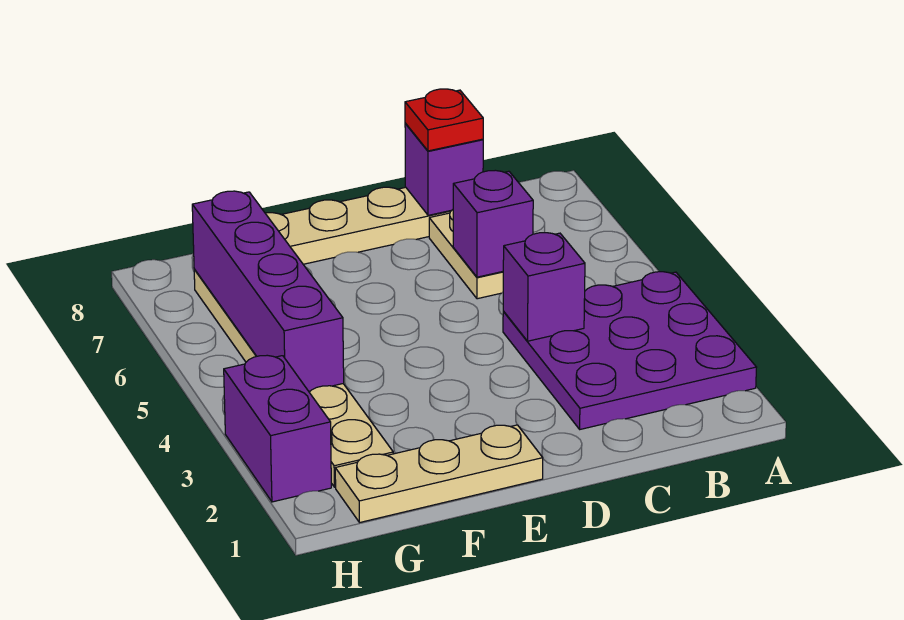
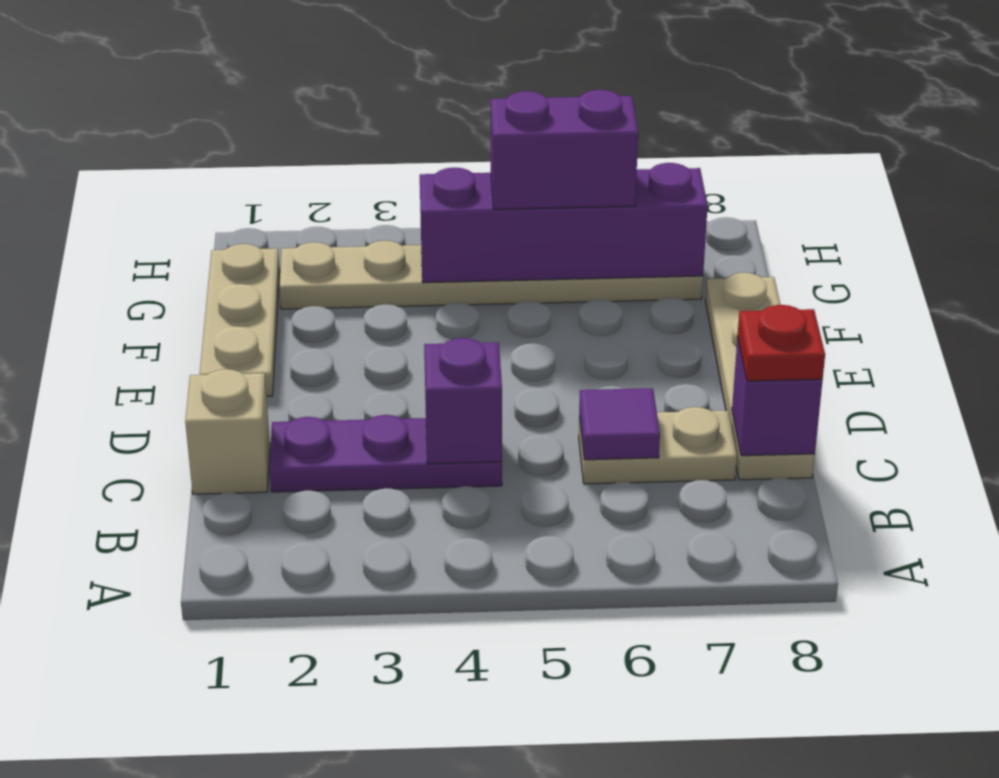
purple 3x3 plate [503,272,757,429] -> purple 1x3 plate [269,415,502,492]
none -> tan 1x1 brick [185,369,270,494]
purple 1x1 brick [453,170,533,277] -> purple 1x1 tile [579,388,660,460]
purple 1x2 brick [224,355,331,502] -> purple 1x2 brick moved to [491,90,638,209]

